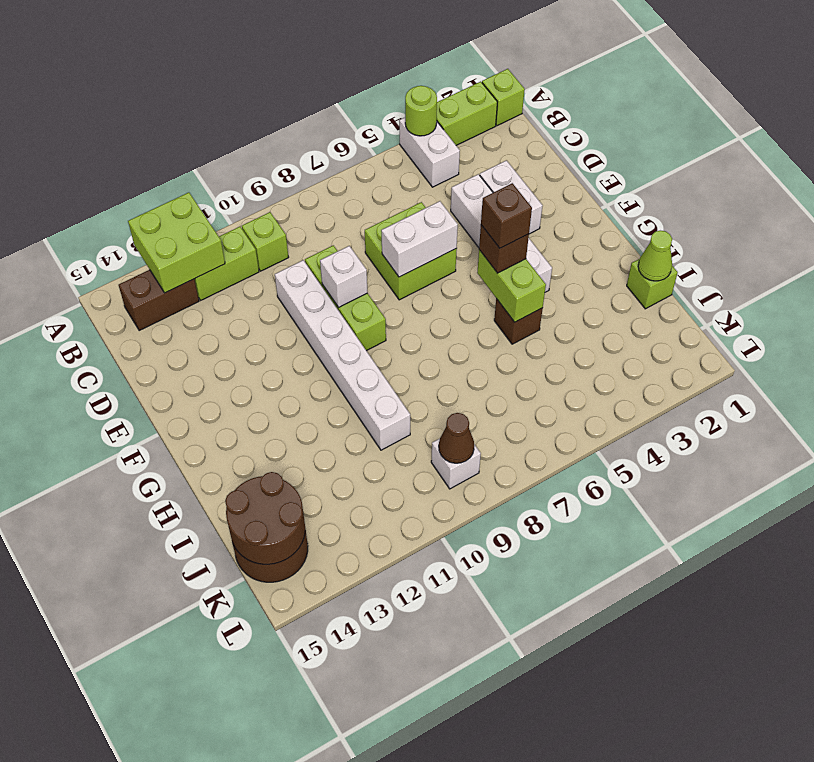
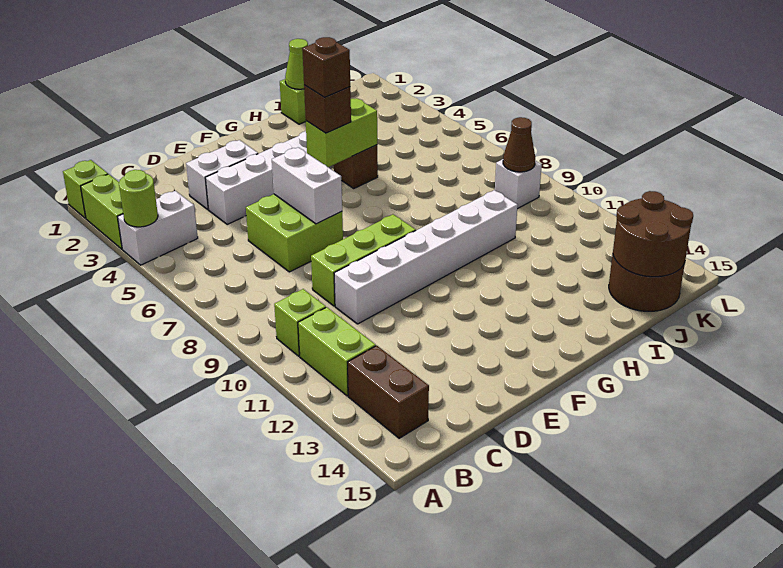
lime 2x2 brick [128,193,225,293] -> none
white 1x1 brick [320,246,368,307] -> none

